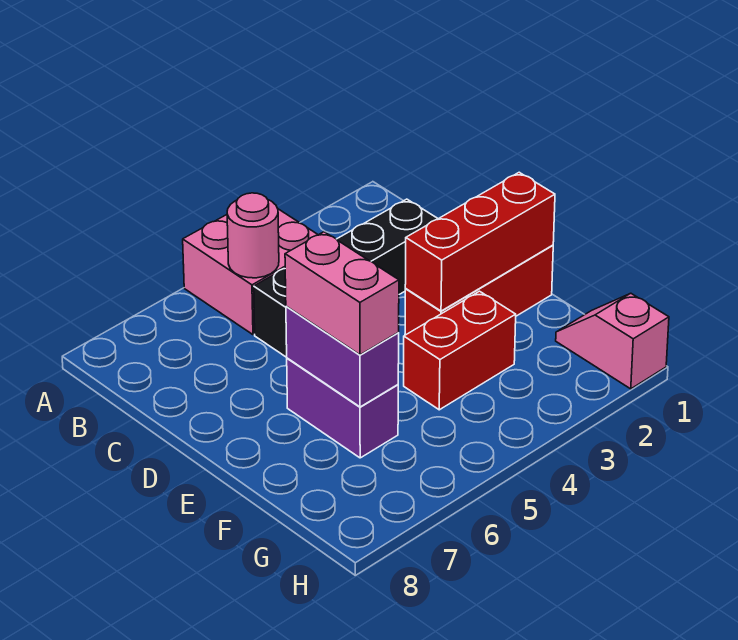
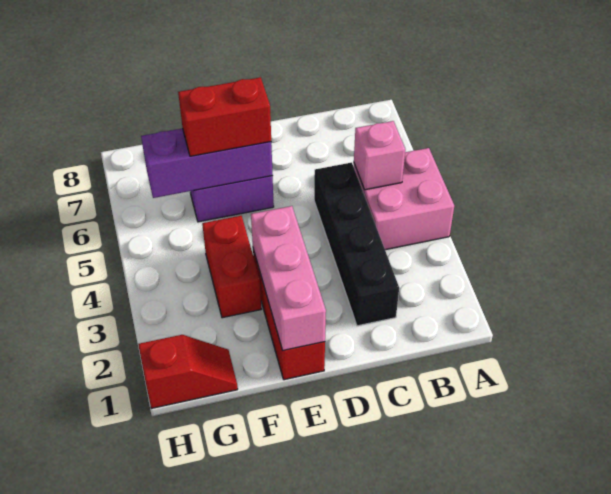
pink 1x1 round brick [227,193,279,278] -> pink 1x1 brick [354,121,405,190]
red 1x3 brick [405,172,555,311] -> pink 1x3 brick [251,206,326,350]
purple 1x2 brick [286,306,399,407] -> purple 1x3 brick [141,128,273,198]
pink 1x2 brick [285,232,399,355] -> red 1x2 brick [178,77,271,156]
pink 1x2 slope [556,293,669,389] -> red 1x2 slope [138,335,238,408]

